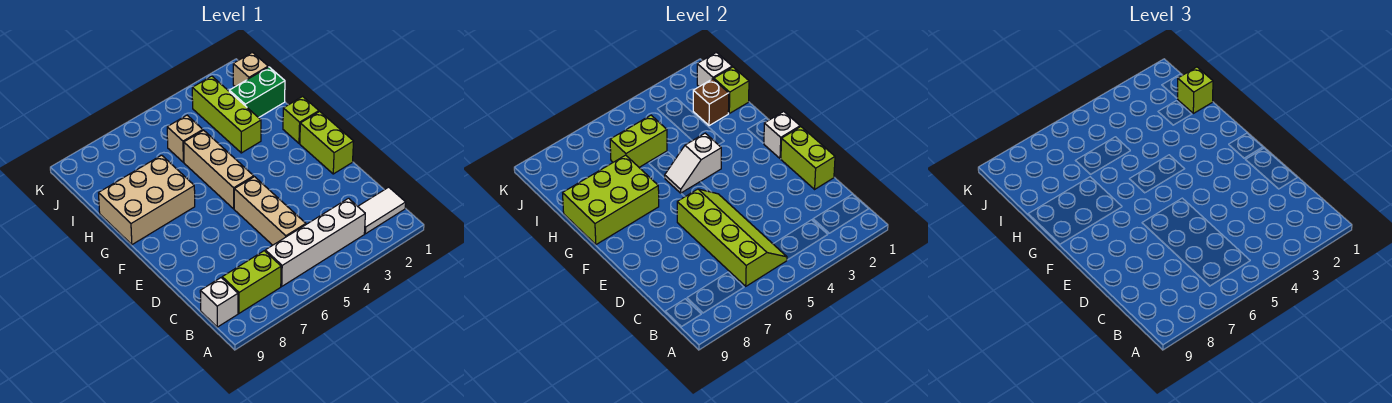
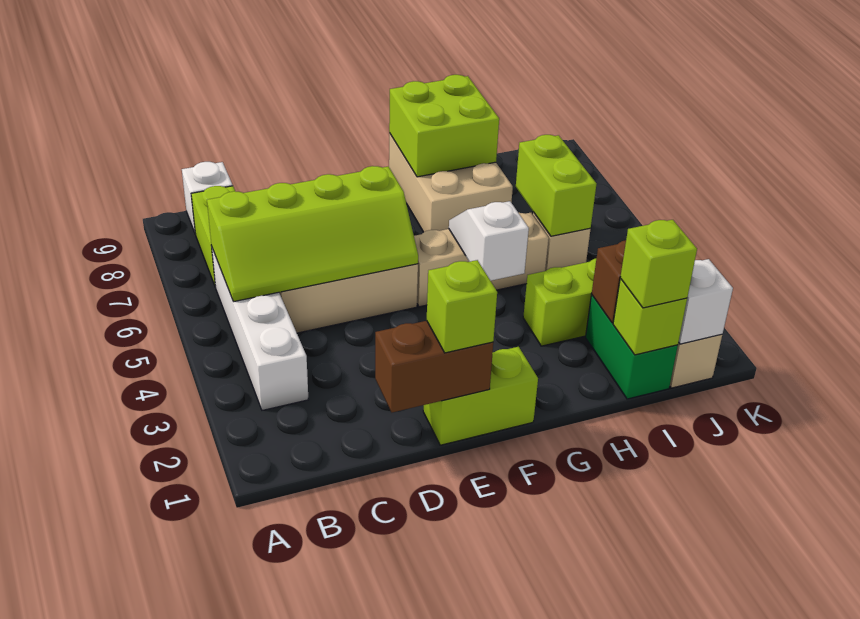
white 1x2 tile [358,187,406,234] -> none
lime 1x2 brick [781,127,835,189] -> brown 1x2 brick [375,321,493,412]
white 1x1 brick [764,111,800,159] -> none
lime 1x1 brick [283,96,319,143] -> lime 1x1 brick moved to [427,260,497,353]
lime 2x3 brick [563,155,659,245] -> lime 2x2 brick [389,75,499,177]

